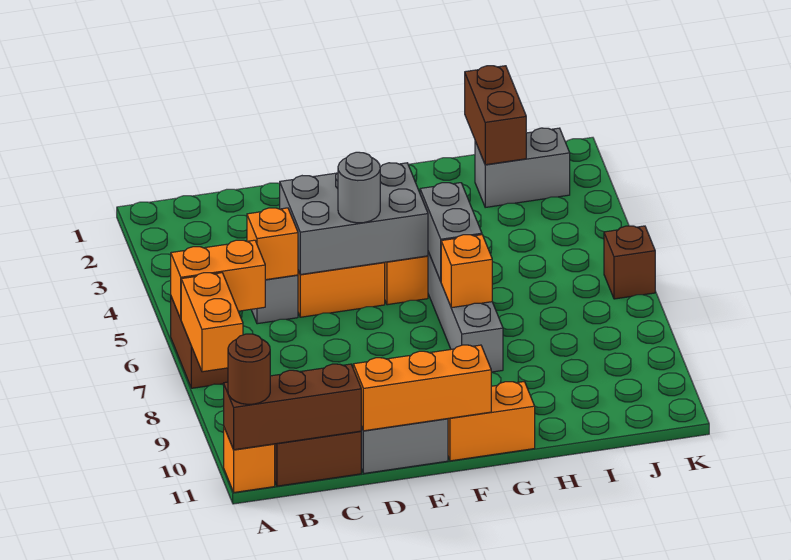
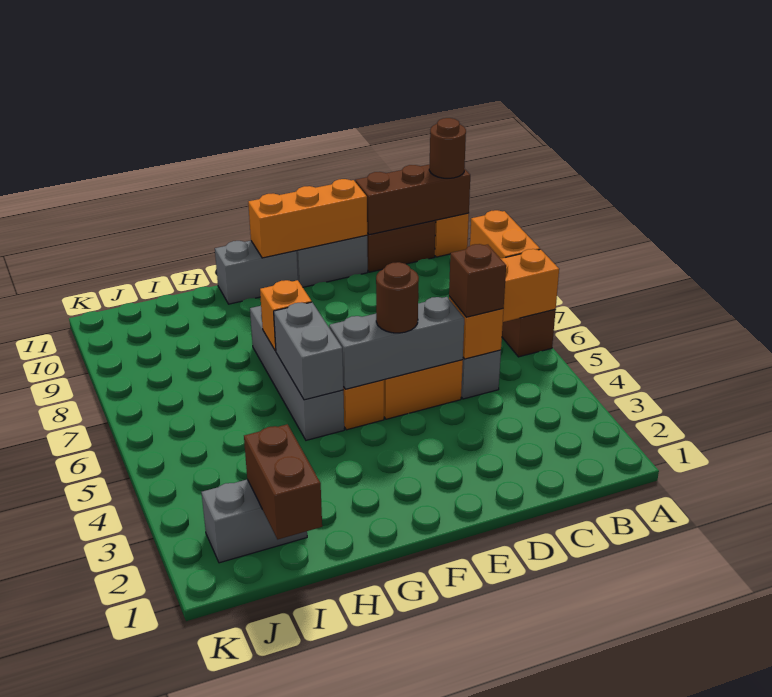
grey 2x3 brick [279,163,428,275] -> grey 1x3 brick [329,297,464,389]
grey 1x1 round brick [338,152,380,223] -> brown 1x1 round brick [376,262,419,333]
orange 1x2 brick [448,382,535,461] -> grey 1x2 brick [215,241,298,304]
brown 1x1 brick [604,226,655,299] -> brown 1x1 brick moved to [449,244,506,317]

